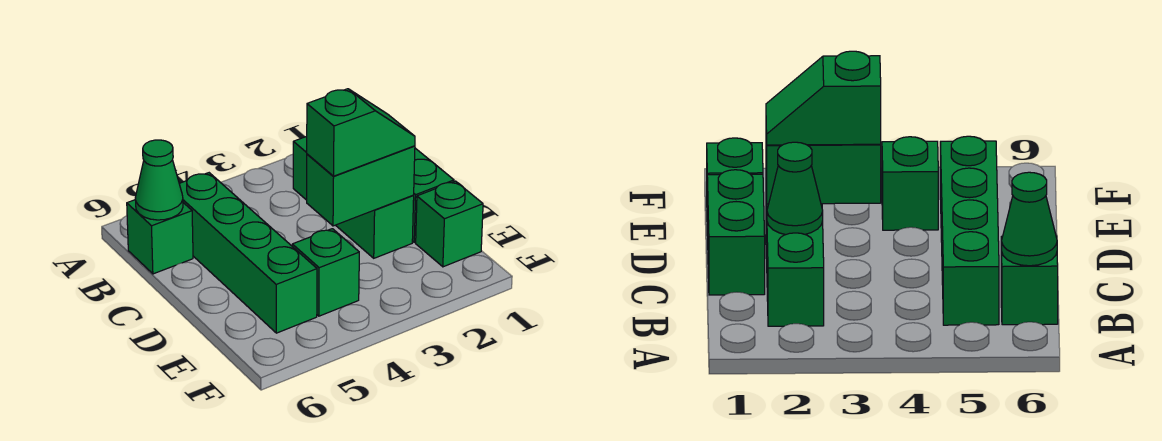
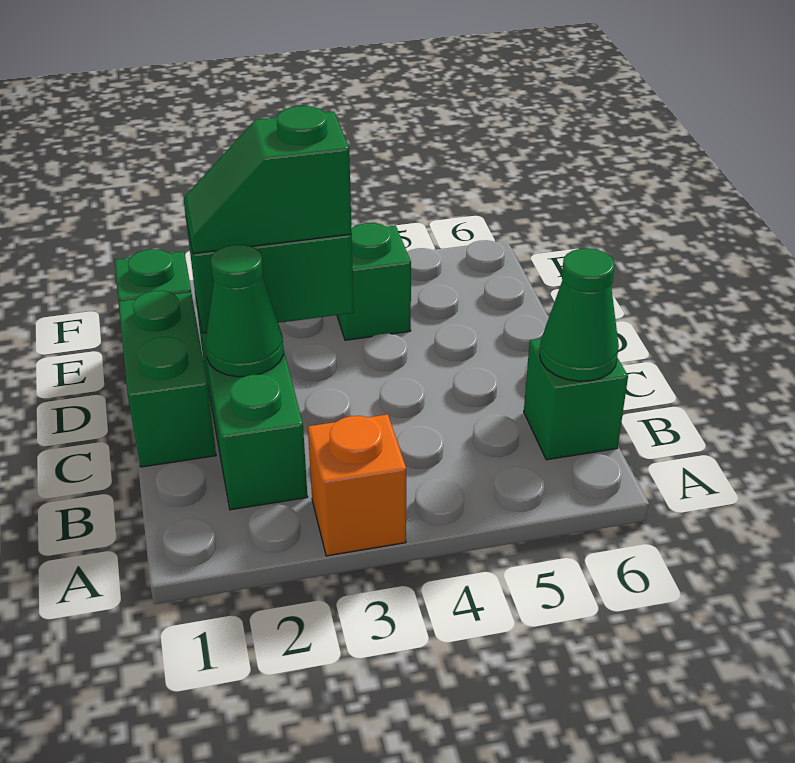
none -> orange 1x1 brick [308,414,406,556]
green 1x4 brick [179,173,317,333] -> none

